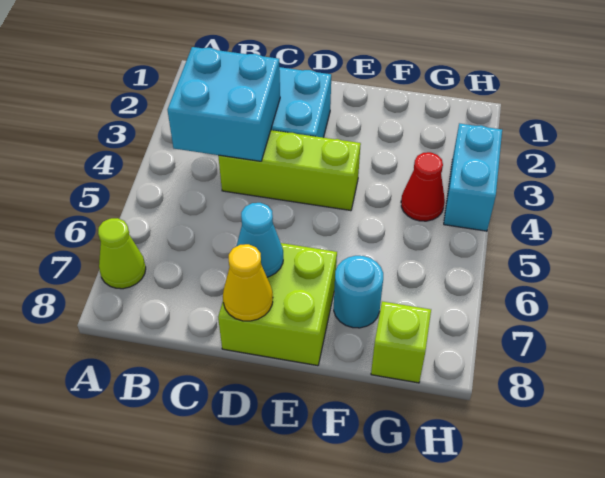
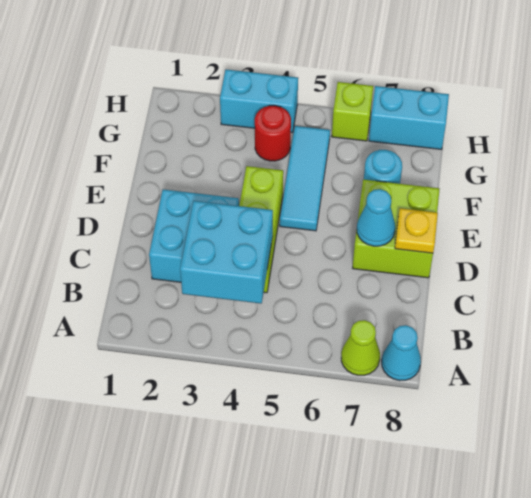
none -> cyan 1x1 cone [382,325,421,381]
yellow 1x1 cone [223,244,273,321] -> yellow 1x1 plate [395,208,438,253]
none -> cyan 1x3 tile [280,126,330,231]
red 1x1 cone [401,152,445,221] -> red 1x1 round brick [255,106,291,161]
lime 1x1 brick [371,301,431,383] -> lime 1x1 brick moved to [332,82,373,141]
none -> cyan 1x2 brick [369,86,449,149]

